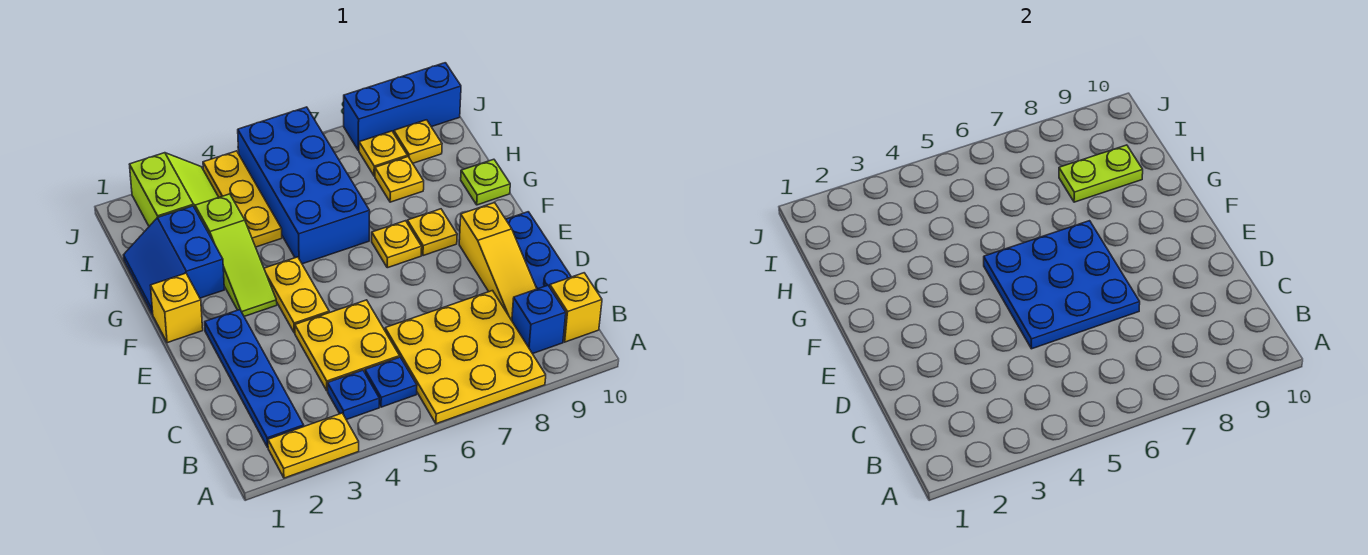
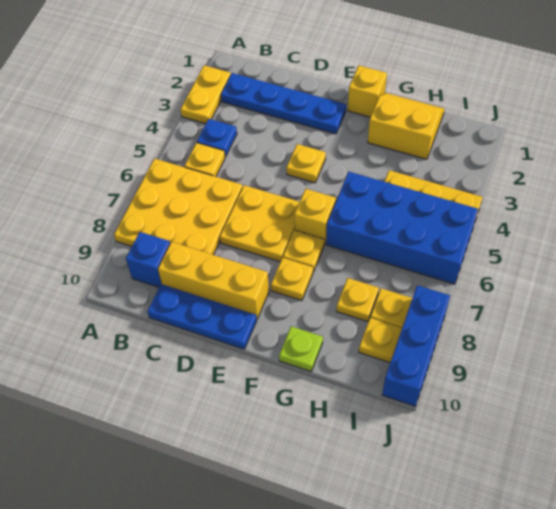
blue 1x1 plate [365,357,417,407] -> yellow 1x1 plate [184,143,225,177]
yellow 1x1 brick [550,273,602,342] -> yellow 1x1 brick moved to [294,189,336,244]
yellow 2x2 plate [295,300,400,391] -> yellow 2x2 plate moved to [220,185,299,262]
yellow 1x3 slope [459,203,537,320] -> yellow 1x3 brick [158,242,269,319]
blue 3x3 plate [984,221,1140,349] -> none
yellow 1x2 plate [264,257,329,333] -> yellow 1x1 plate [286,144,326,183]
lime 1x3 slope [195,194,277,316] -> none
blue 2x2 slope [124,206,224,314] -> yellow 2x2 slope [368,93,445,159]
lime 1x2 plate [1059,145,1143,202] -> none
lime 2x2 slope [130,153,219,226] -> none

